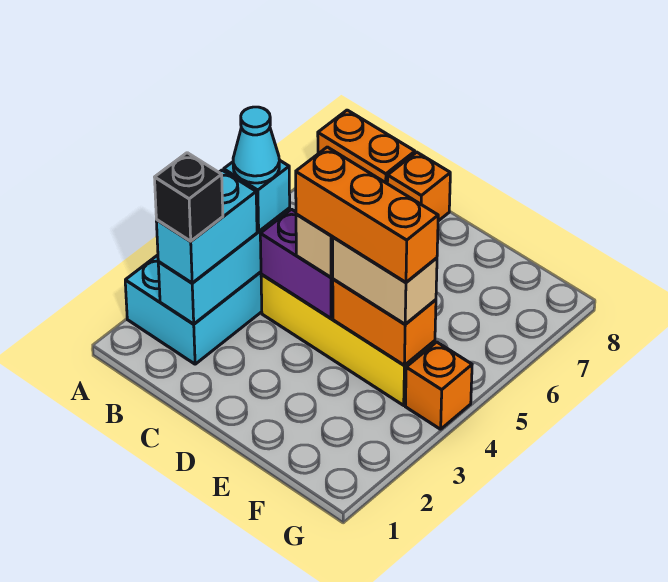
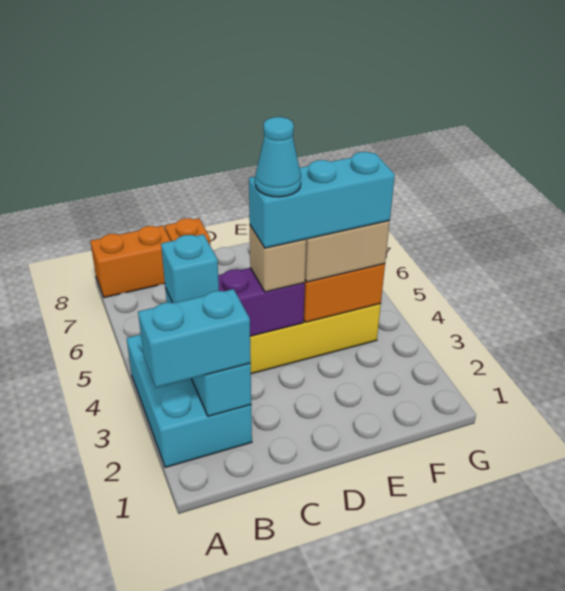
cyan 1x2 brick [156,170,257,283] -> cyan 1x2 brick turned to [138,289,251,388]
black 1x1 brick [155,153,223,241] -> none
cyan 1x1 cone [233,107,279,183] -> cyan 1x1 cone moved to [255,117,301,197]
orange 1x3 brick [296,147,438,282] -> cyan 1x3 brick [249,152,395,248]
orange 1x1 brick [405,342,472,429] -> none

